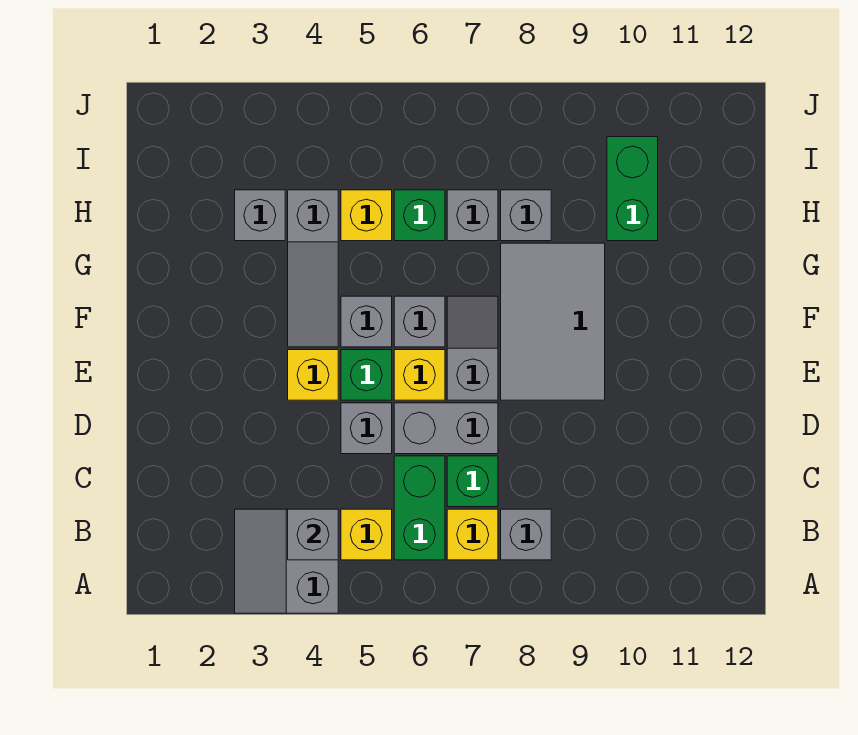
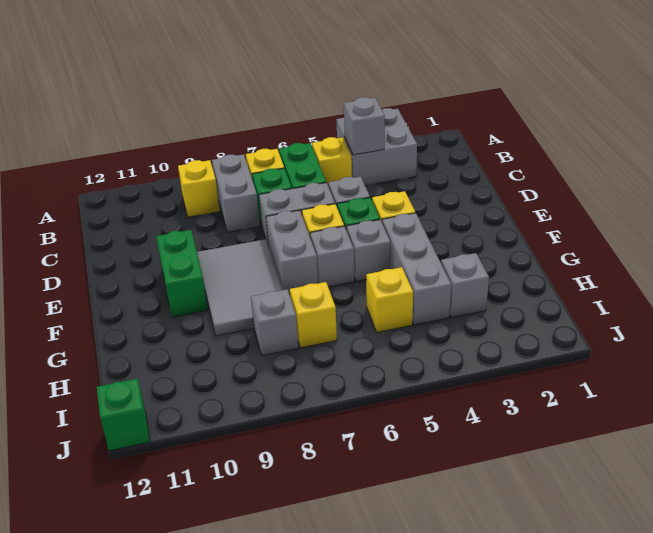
grey 2x2 slope [235,509,338,613] -> grey 2x2 brick [336,108,417,186]
grey 1x1 brick [501,509,551,560] -> grey 1x2 brick [212,154,260,232]
none -> yellow 1x1 brick [178,160,220,217]
grey 1x2 slope [447,296,498,400] -> grey 1x2 brick [266,210,318,294]
grey 1x3 slope [288,190,338,347] -> grey 1x3 brick [382,213,451,325]
green 1x1 brick [394,190,445,241] -> green 1x1 brick moved to [97,379,150,451]
grey 1x1 brick [447,190,498,241] -> yellow 1x1 brick [290,282,337,348]
green 1x2 brick [607,137,658,241] -> green 1x2 brick moved to [156,230,208,317]

